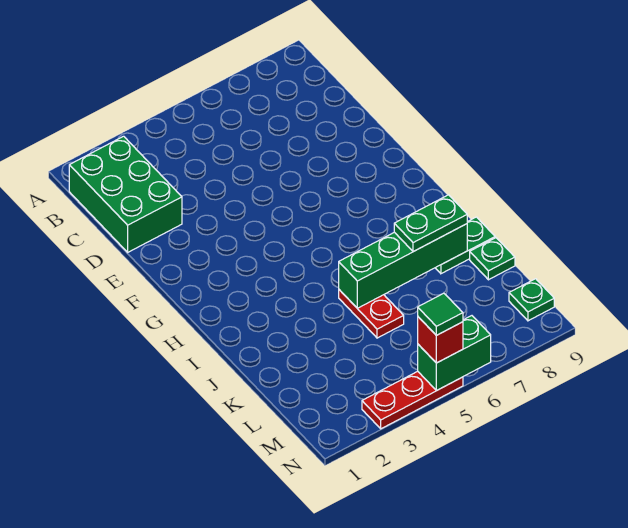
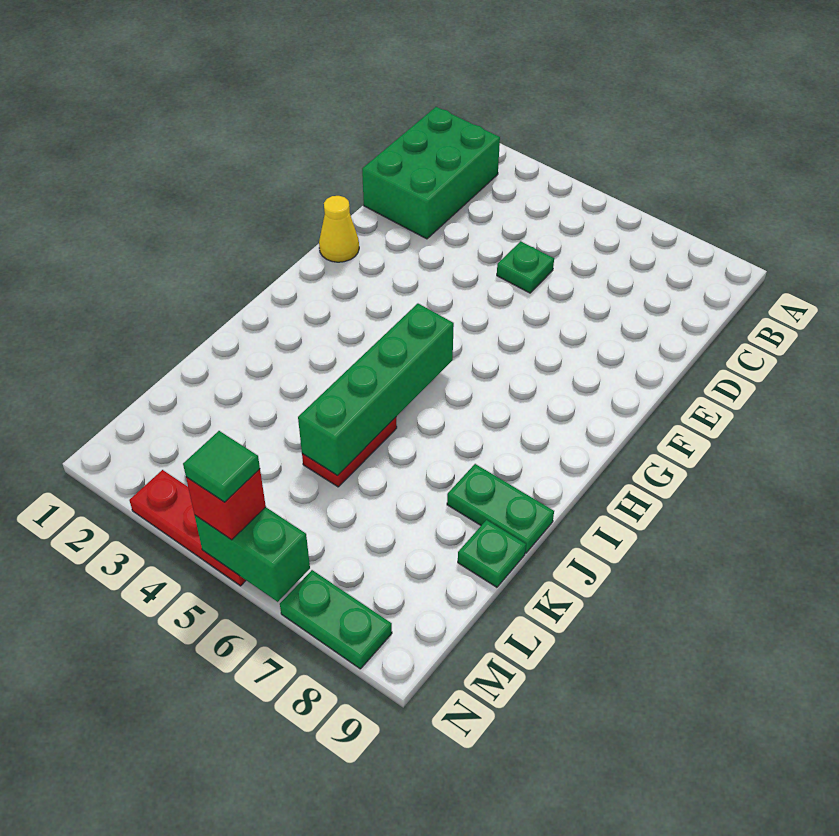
none -> yellow 1x1 cone [319,196,359,262]
green 1x4 brick [339,224,467,308] -> green 1x4 brick turned to [298,304,454,476]
green 1x2 plate [394,195,467,252] -> green 1x2 plate moved to [280,570,392,669]
green 1x1 plate [509,279,554,321] -> green 1x1 plate moved to [497,241,554,293]

